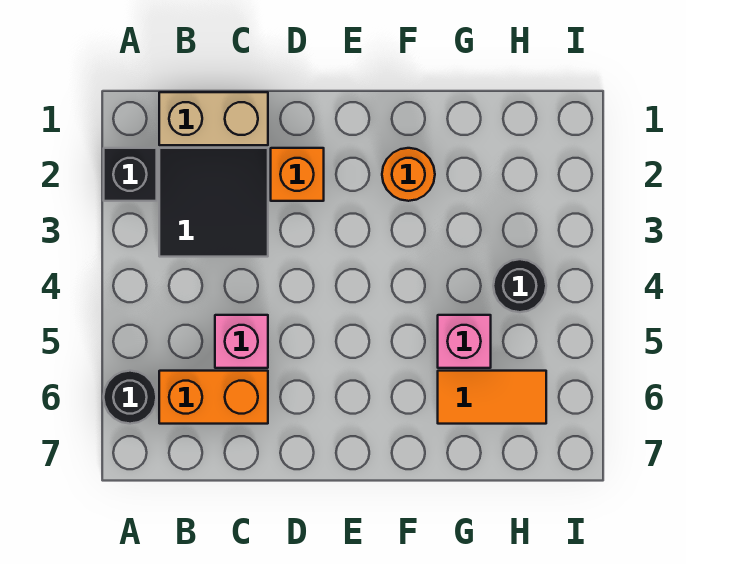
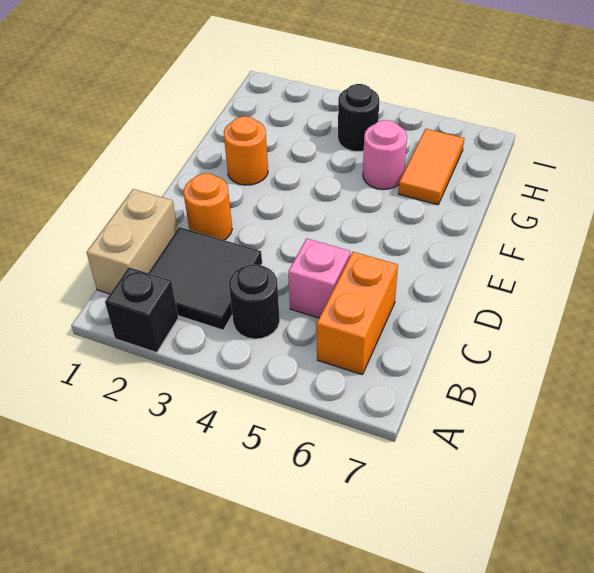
black 1x1 round brick [104,371,156,424] -> black 1x1 round brick moved to [229,264,280,339]
orange 1x1 brick [271,148,324,201] -> orange 1x1 round brick [184,173,232,240]
pink 1x1 brick [438,315,491,368] -> pink 1x1 round brick [363,120,407,189]

